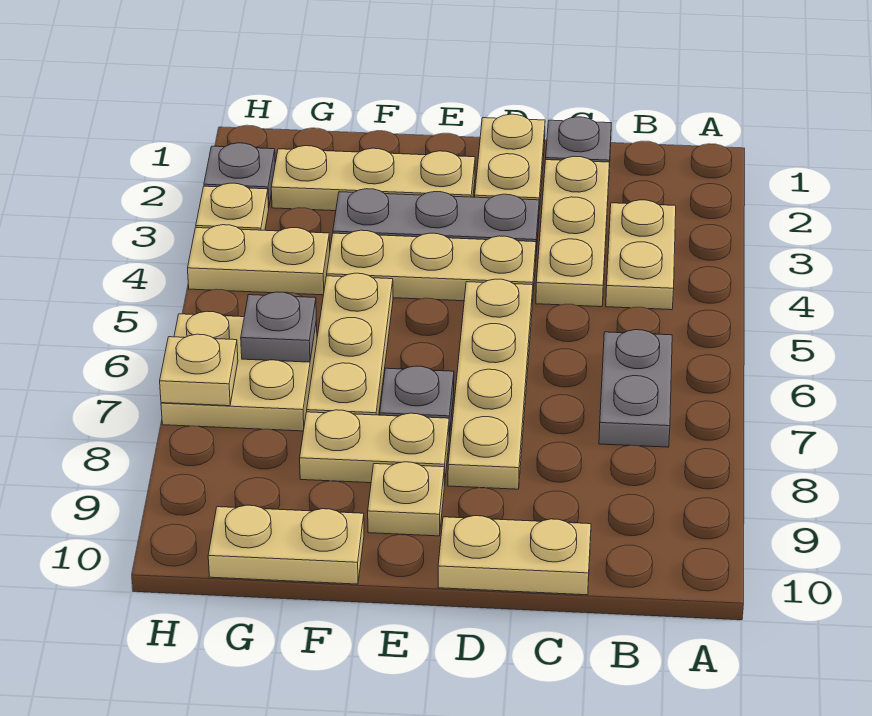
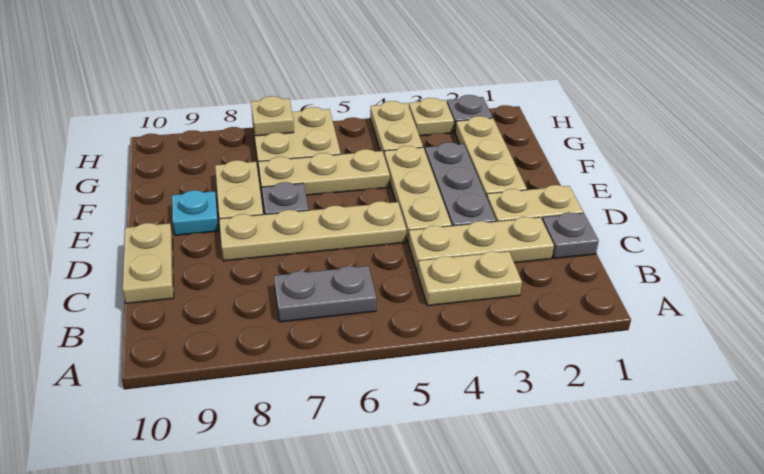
tan 1x1 plate [368,462,444,536] -> cyan 1x1 plate [172,190,219,235]
tan 1x2 plate [208,505,364,584] -> none
grey 1x1 plate [241,292,316,362] -> none

